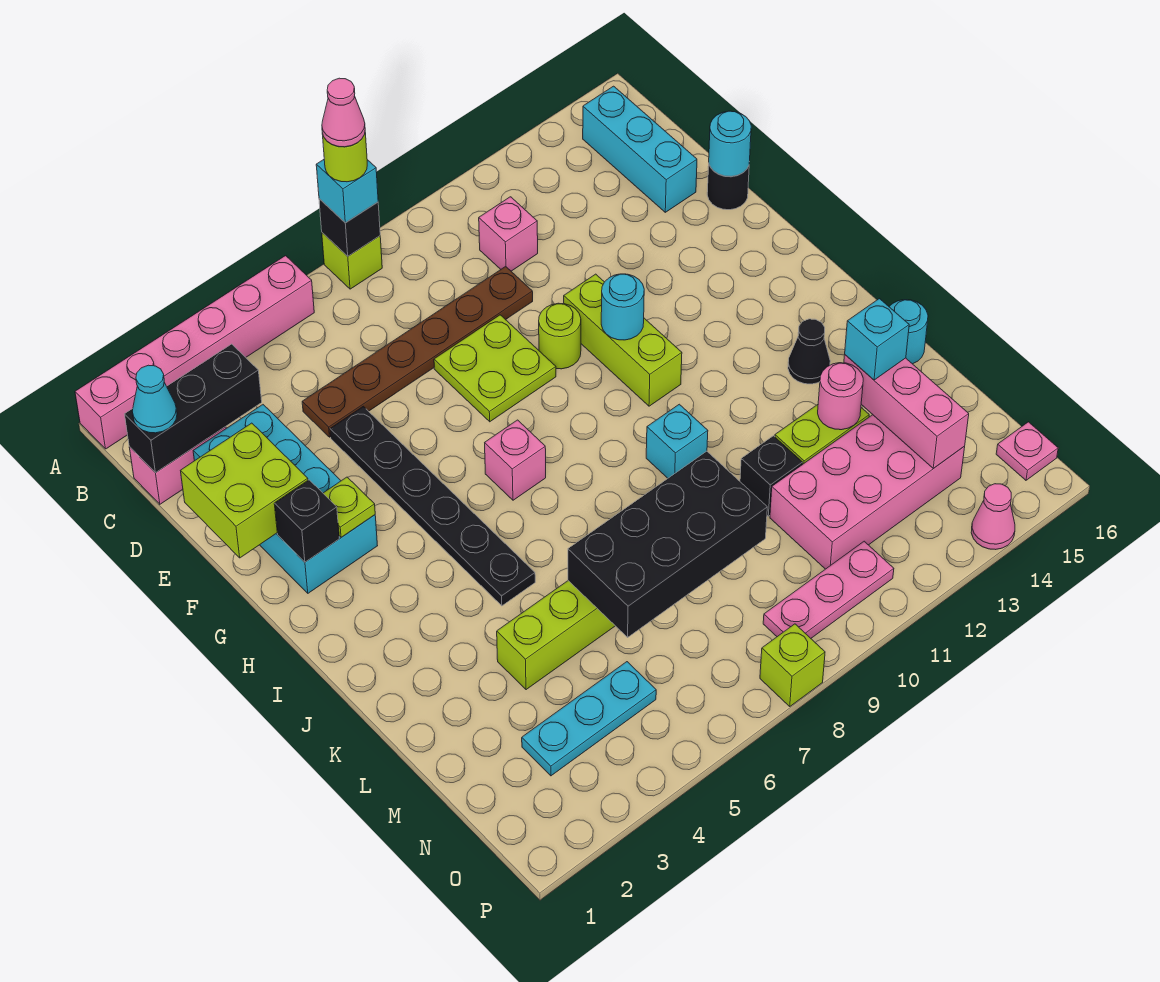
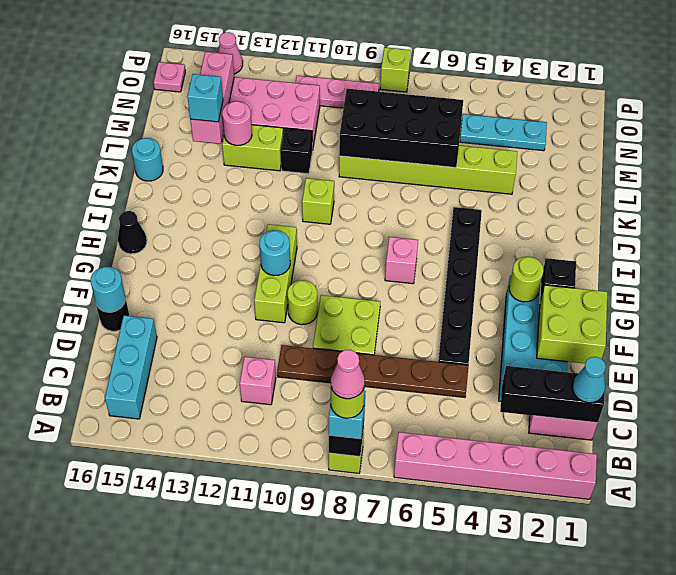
lime 1x1 plate [323,477,375,537] -> lime 1x1 round brick [509,256,544,302]
cyan 1x1 brick [646,404,708,478] -> lime 1x1 brick [302,178,334,224]
black 1x1 cone [788,319,830,384] -> black 1x1 cone moved to [118,211,147,254]

